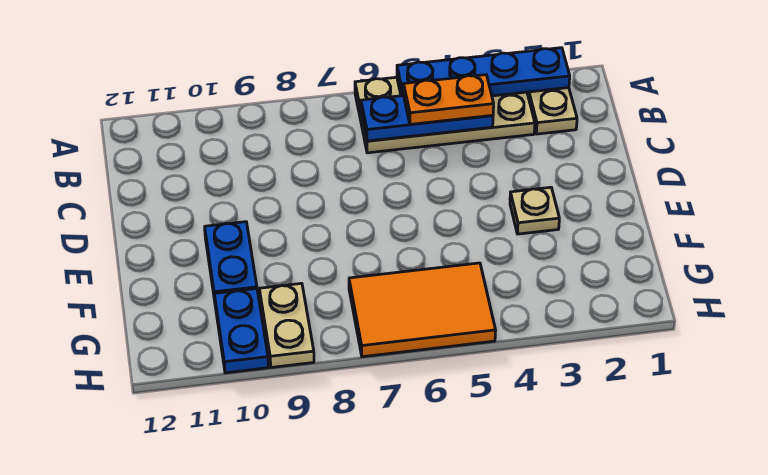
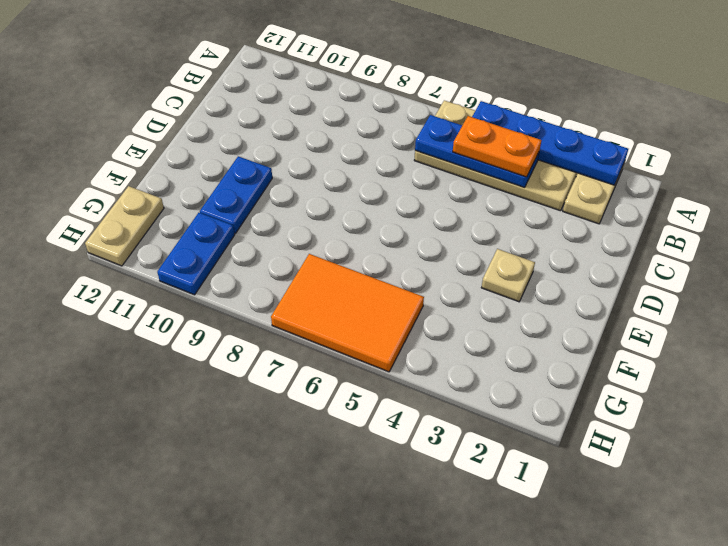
tan 1x2 plate [259,283,314,367] -> tan 1x2 plate moved to [85,186,164,266]

